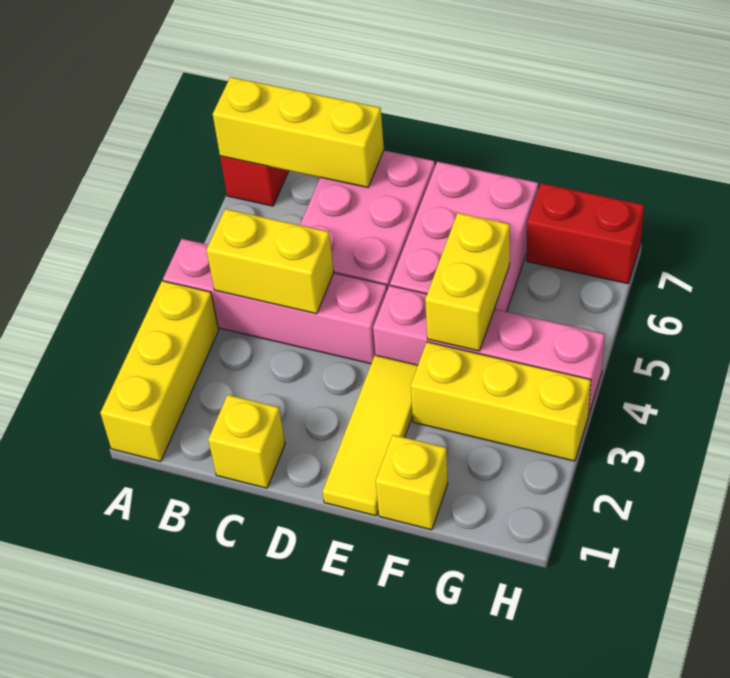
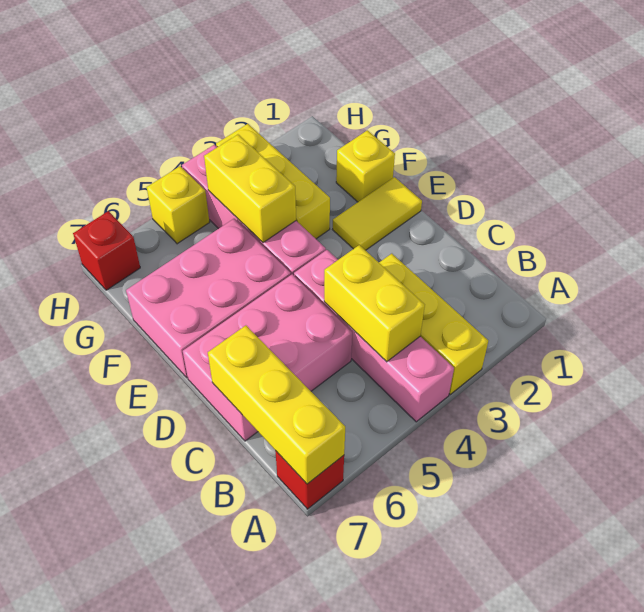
yellow 1x3 brick [100,281,219,461] -> yellow 1x3 brick turned to [379,254,488,394]
yellow 1x1 brick [208,395,285,488] -> yellow 1x1 brick moved to [147,166,210,244]
yellow 1x3 tile [323,355,418,516] -> yellow 1x2 tile [333,177,422,250]
yellow 1x2 brick [425,213,510,351] -> yellow 1x2 brick turned to [204,135,296,243]
red 1x2 brick [527,183,644,284] -> red 1x1 brick [73,211,140,290]

